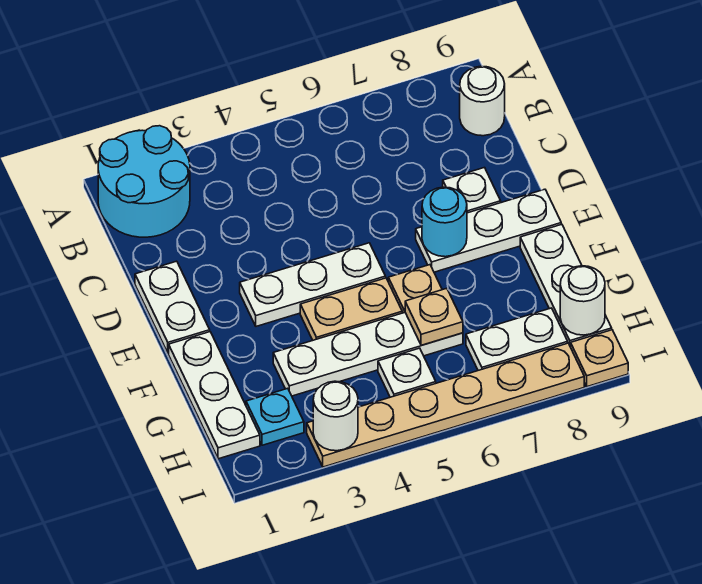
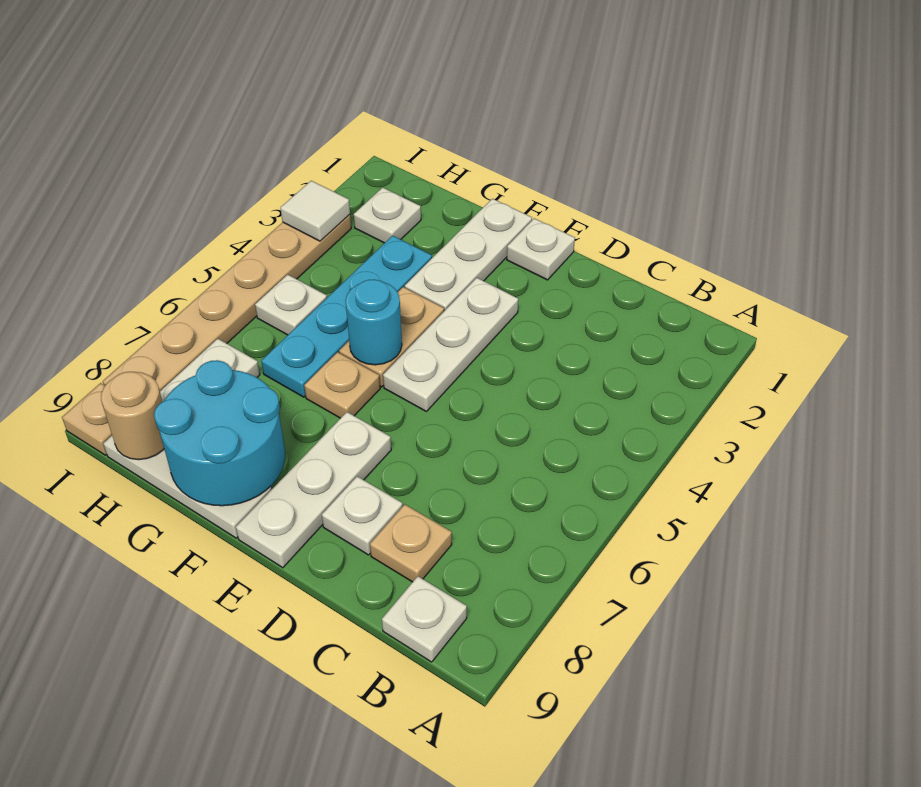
cyan 2x2 round brick [98,126,190,237] -> cyan 2x2 round brick moved to [154,360,285,506]
white 1x1 round brick [460,66,505,136] -> white 1x1 plate [382,576,467,662]
white 1x2 plate [135,261,210,353] -> white 1x1 plate [507,218,575,280]
cyan 1x1 round brick [422,187,467,257] -> cyan 1x1 round brick moved to [346,279,402,365]
white 1x3 plate [169,332,260,459] -> white 1x3 plate turned to [405,199,532,311]
white 1x4 plate [273,312,463,396] -> cyan 1x4 plate [261,236,432,397]
tan 1x1 plate [405,288,463,345] -> tan 1x1 plate moved to [370,504,452,582]
cyan 1x1 plate [246,388,304,445] -> white 1x1 plate [354,187,421,243]
white 1x1 round brick [560,266,605,335] -> tan 1x1 round brick [101,372,164,460]
white 1x1 round brick [313,381,358,451] -> white 1x1 tile [281,181,350,241]

